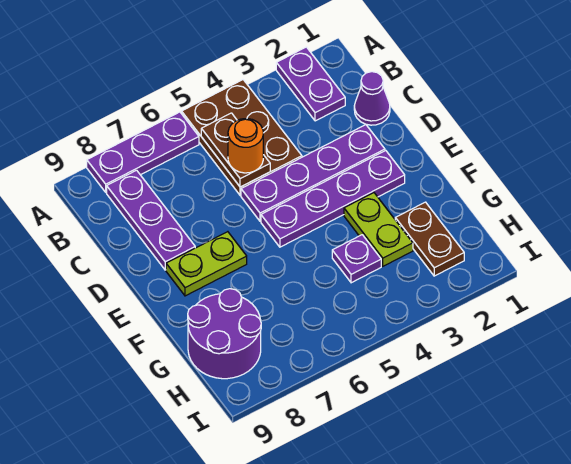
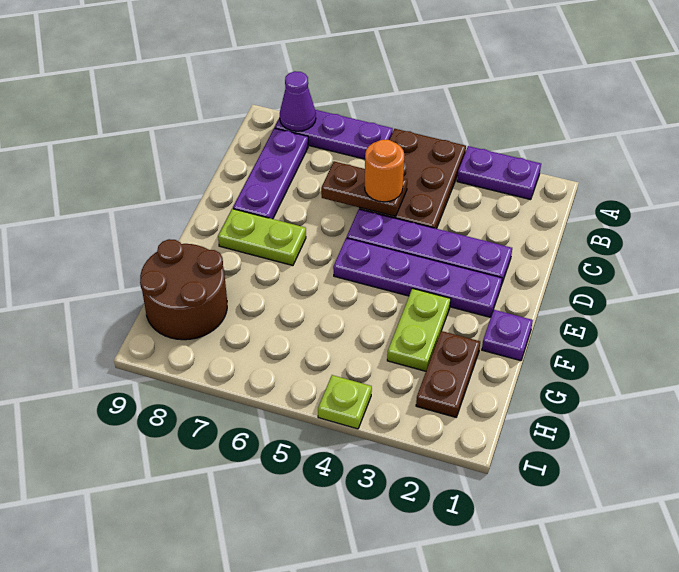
purple 1x2 plate [276,47,345,121] -> purple 1x2 plate turned to [457,146,541,200]
brown 1x2 plate [201,113,270,187] -> brown 1x2 plate turned to [321,161,407,216]
purple 1x1 cone [354,72,390,125] -> purple 1x1 cone moved to [280,71,316,131]
purple 1x1 plate [332,235,381,283] -> purple 1x1 plate moved to [482,310,533,361]
purple 2x2 round brick [188,289,261,379] -> brown 2x2 round brick [140,239,227,340]
none -> lime 1x1 plate [318,375,372,429]

